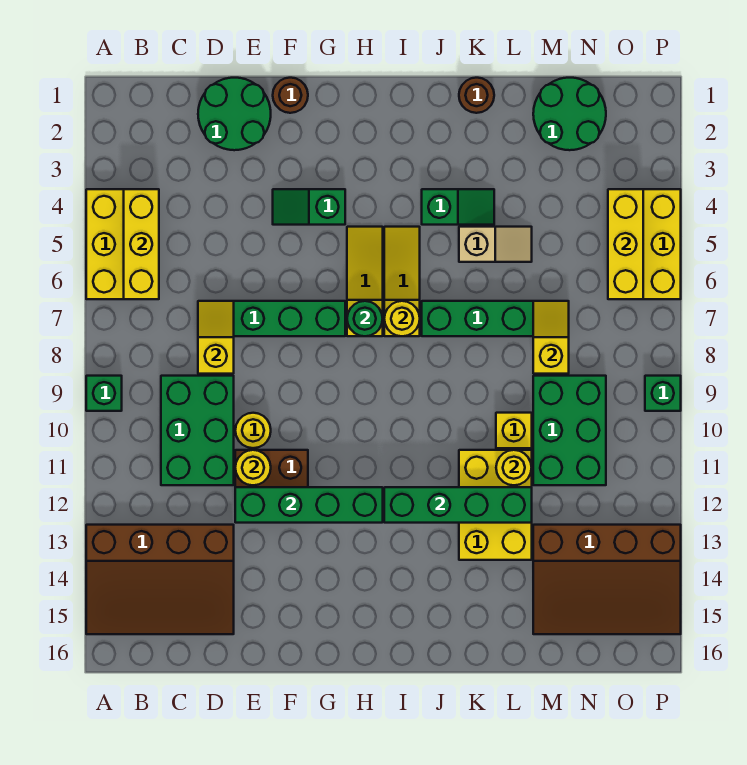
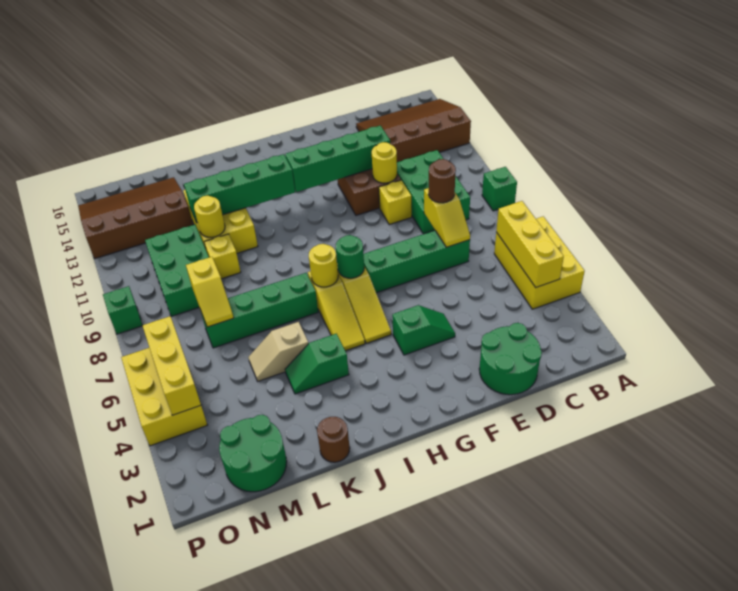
yellow 1x1 round brick [235,413,271,448] -> yellow 1x1 brick [379,180,412,225]
brown 1x1 round brick [273,78,308,113] -> brown 1x1 round brick moved to [428,159,456,203]

